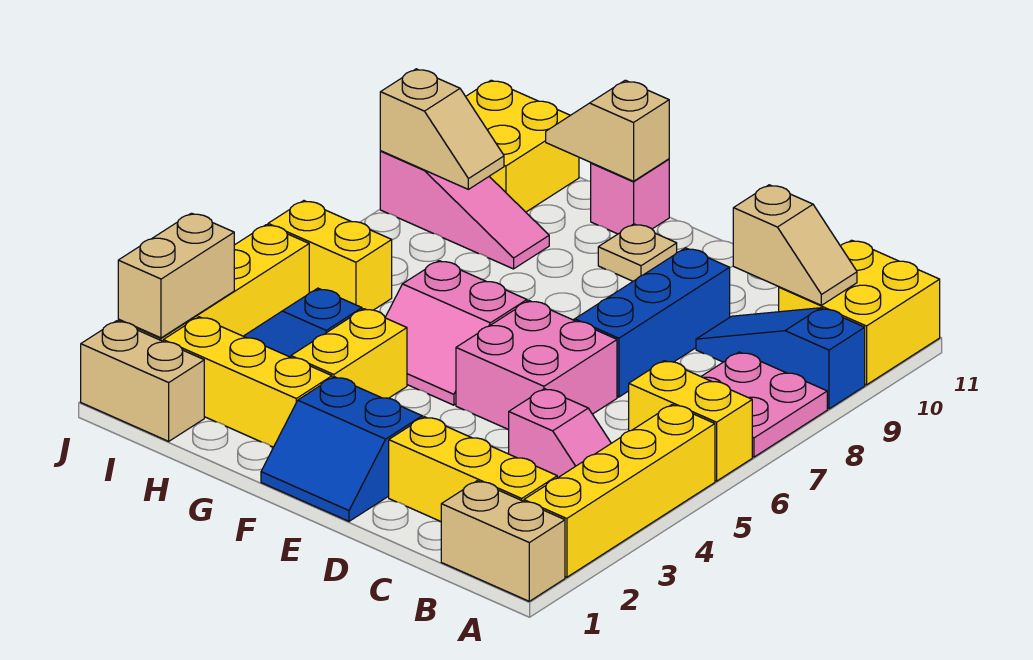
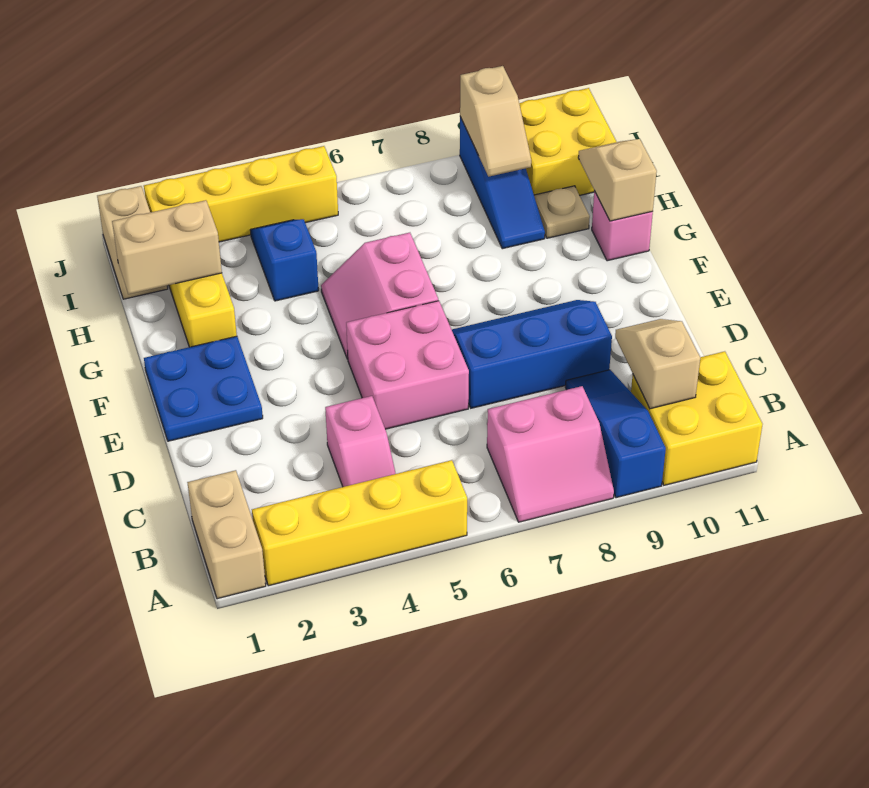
yellow 1x2 brick [629,361,752,481] -> none
pink 2x2 plate [701,352,827,457] -> pink 2x2 slope [487,386,614,522]
yellow 1x3 brick [389,417,557,522] -> none
tan 1x2 slope [733,185,857,305] -> tan 1x2 slope turned to [615,319,700,409]
blue 2x2 slope [261,377,422,521] -> blue 2x2 plate [144,336,263,441]
tan 1x1 plate [598,224,677,281] -> tan 1x1 plate moved to [534,186,590,238]
yellow 1x2 brick [291,309,407,398] -> none
pink 1x3 slope [380,151,549,269] -> blue 1x3 slope [460,117,545,249]
yellow 1x2 brick [268,201,392,310] -> none
tan 1x2 brick [118,213,234,338] -> tan 1x2 brick moved to [112,200,222,294]

